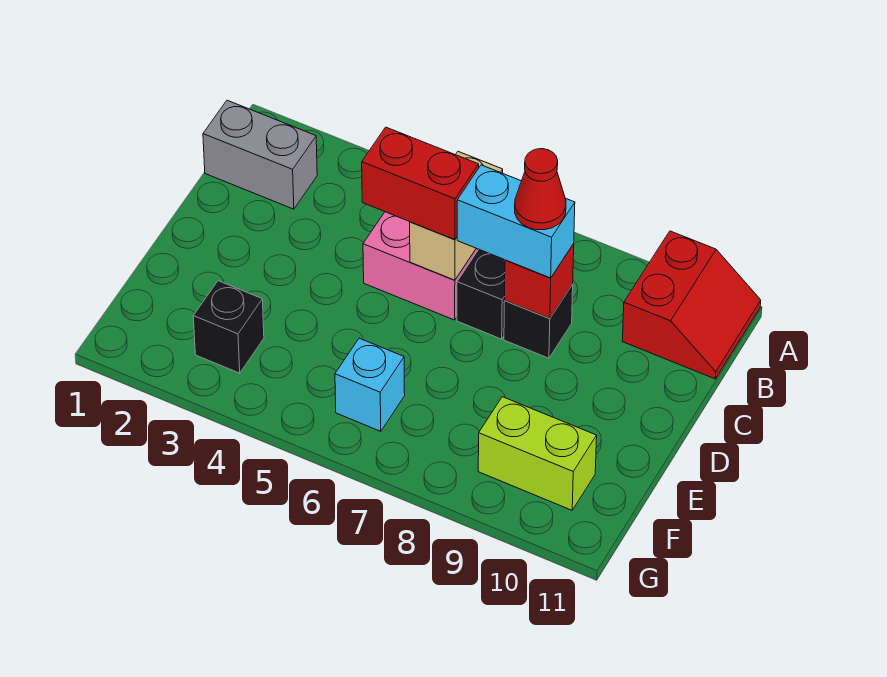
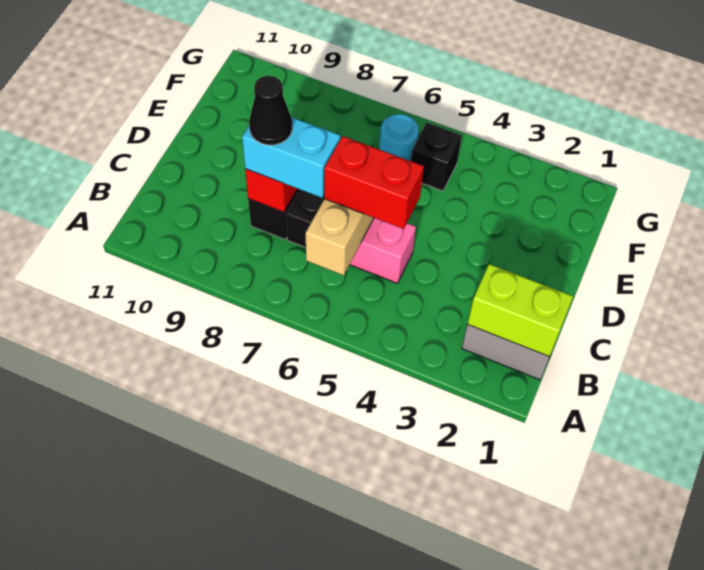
red 2x2 slope [622,231,761,379] -> none
red 1x1 cone [515,149,566,230] -> black 1x1 cone [249,76,292,145]
black 1x1 brick [193,281,264,373] -> black 1x1 brick moved to [411,123,462,191]
cyan 1x1 brick [335,338,405,431] -> cyan 1x1 round brick [379,114,419,161]
lime 1x2 brick [478,397,597,510] -> lime 1x2 brick moved to [468,264,573,357]

